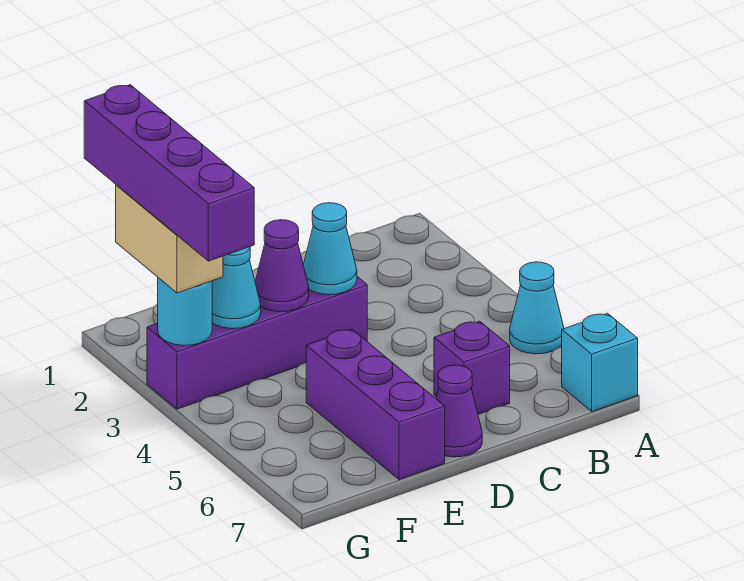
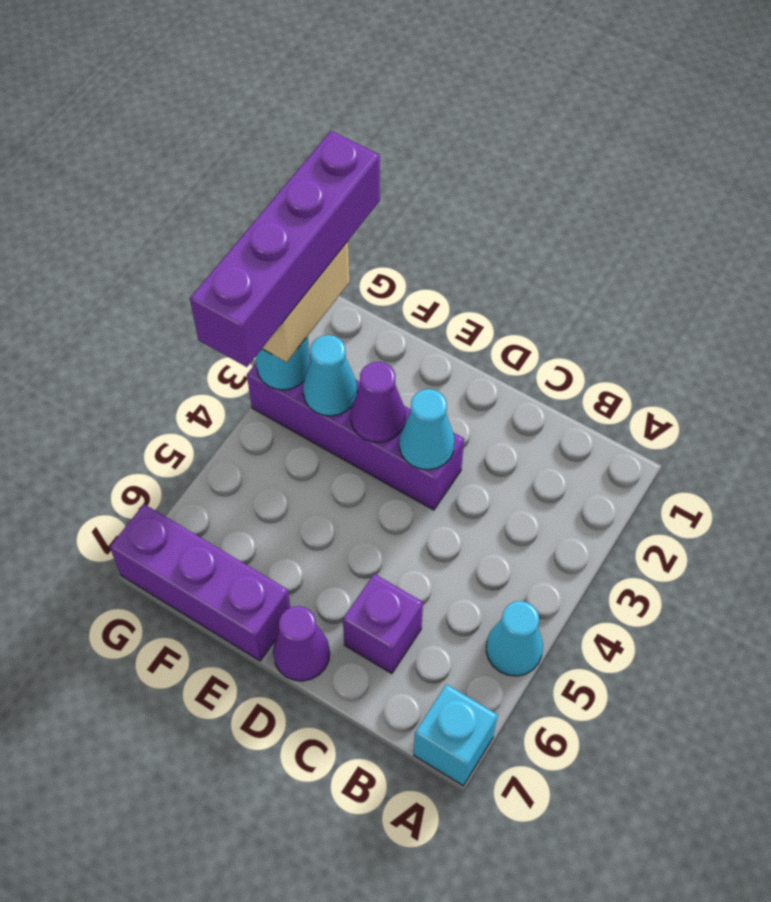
purple 1x3 brick [306,329,445,479] -> purple 1x3 brick turned to [110,504,290,661]

